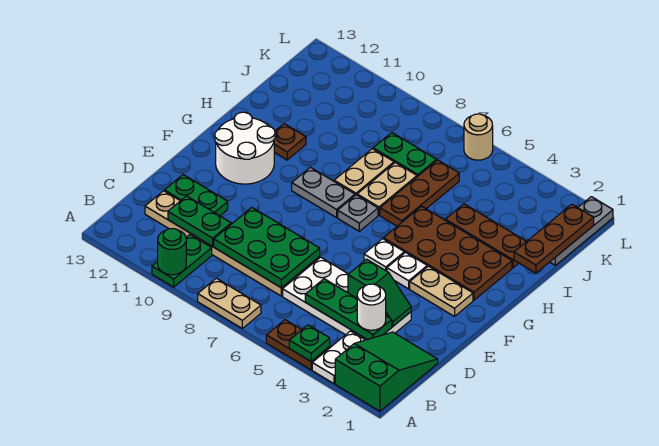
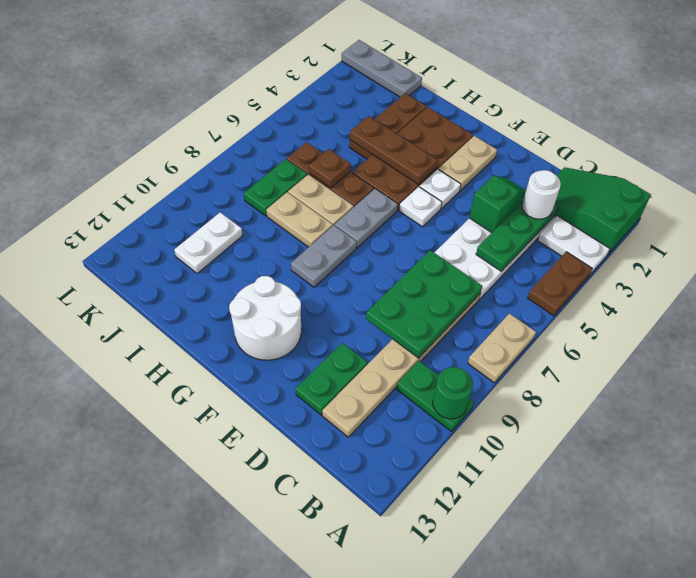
green 1x1 plate [289,325,330,361] -> none
green 1x2 plate [168,196,231,246] -> none
grey 1x1 plate [338,195,378,231] -> grey 1x2 plate [335,189,398,248]
brown 1x1 plate [274,124,306,160] -> brown 1x1 plate moved to [309,149,351,188]
brown 1x3 plate [514,204,594,273] -> brown 1x3 plate moved to [350,116,438,184]
none -> white 1x2 plate [174,212,243,273]
tan 1x1 round brick [464,114,493,160] -> none

